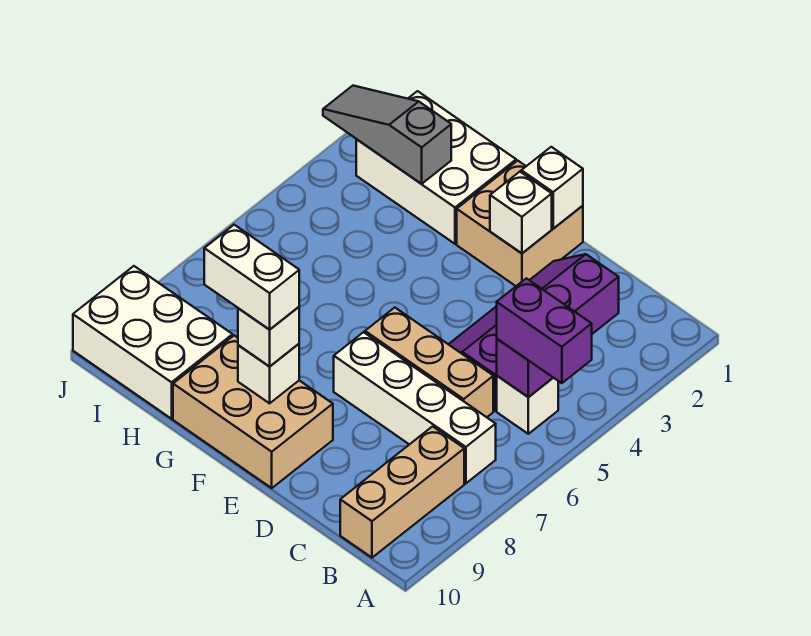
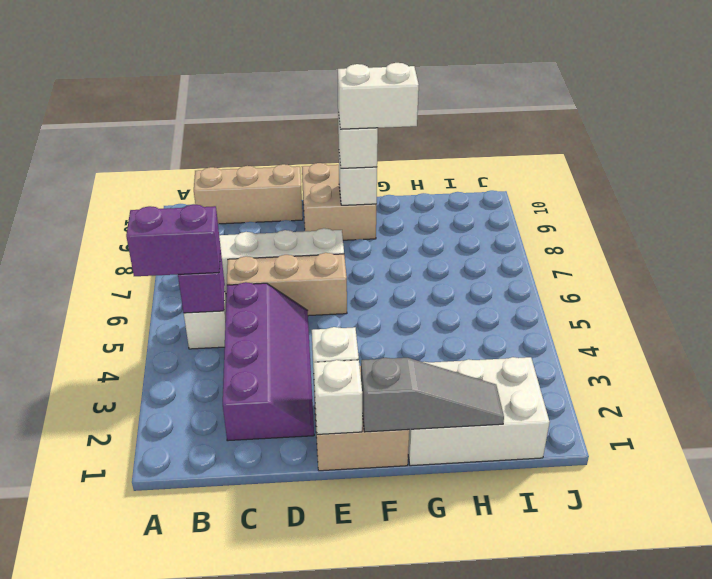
tan 1x3 brick [340,426,464,558] -> tan 1x3 brick turned to [194,164,303,224]
tan 2x3 brick [173,335,333,488] -> tan 2x2 brick [302,163,376,240]
grey 1x3 slope [323,86,451,184] -> grey 1x3 slope moved to [361,358,504,432]
white 2x3 brick [73,266,233,419] -> none

